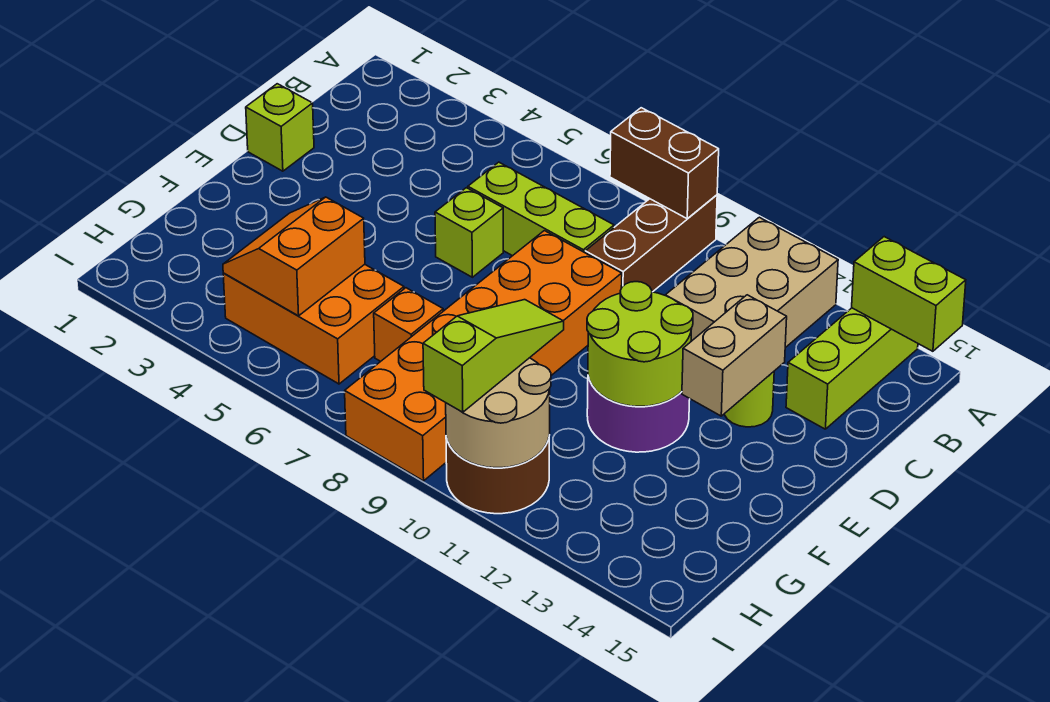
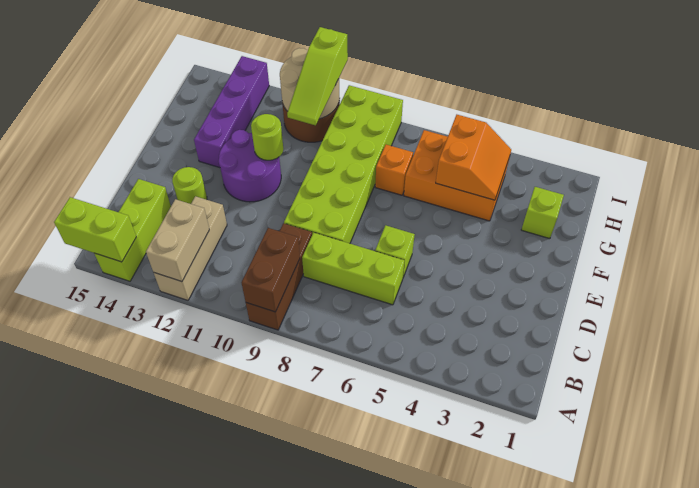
brown 1x2 brick [610,108,719,218] -> brown 1x2 brick turned to [242,228,300,312]
tan 2x3 brick [665,217,838,348] -> tan 1x3 brick [154,196,227,300]
lime 1x1 brick [246,84,314,171] -> lime 1x1 brick moved to [521,187,564,239]
orange 2x6 brick [345,231,622,481] -> lime 2x6 brick [284,85,403,243]
tan 1x2 brick [682,295,787,416] -> tan 1x2 brick moved to [146,199,209,282]
lime 2x2 round brick [587,282,693,406] -> lime 1x1 round brick [251,114,283,160]
none -> purple 1x4 brick [194,56,269,168]

